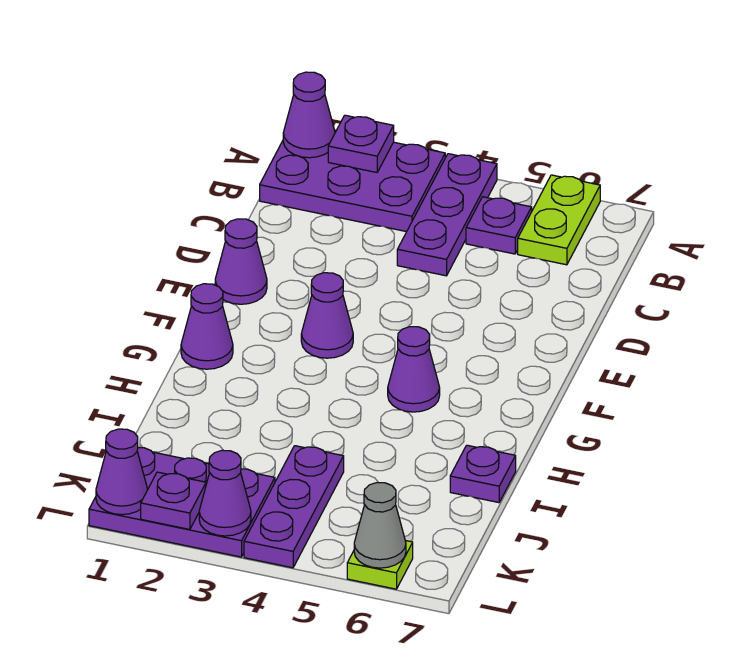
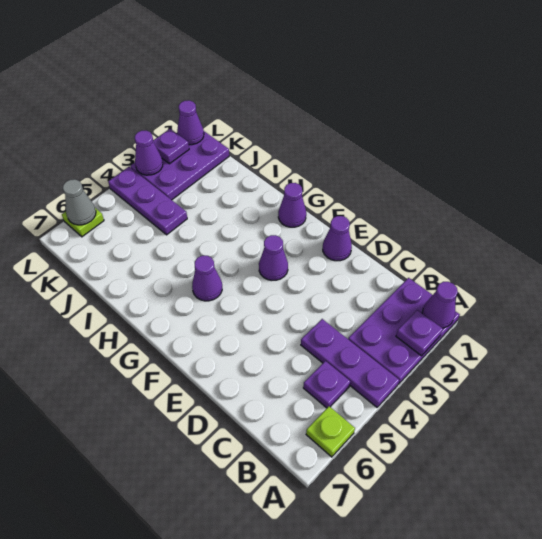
lime 1x2 plate [518,175,600,265] -> lime 1x1 plate [306,406,355,457]
purple 1x1 plate [450,445,516,503] -> none

